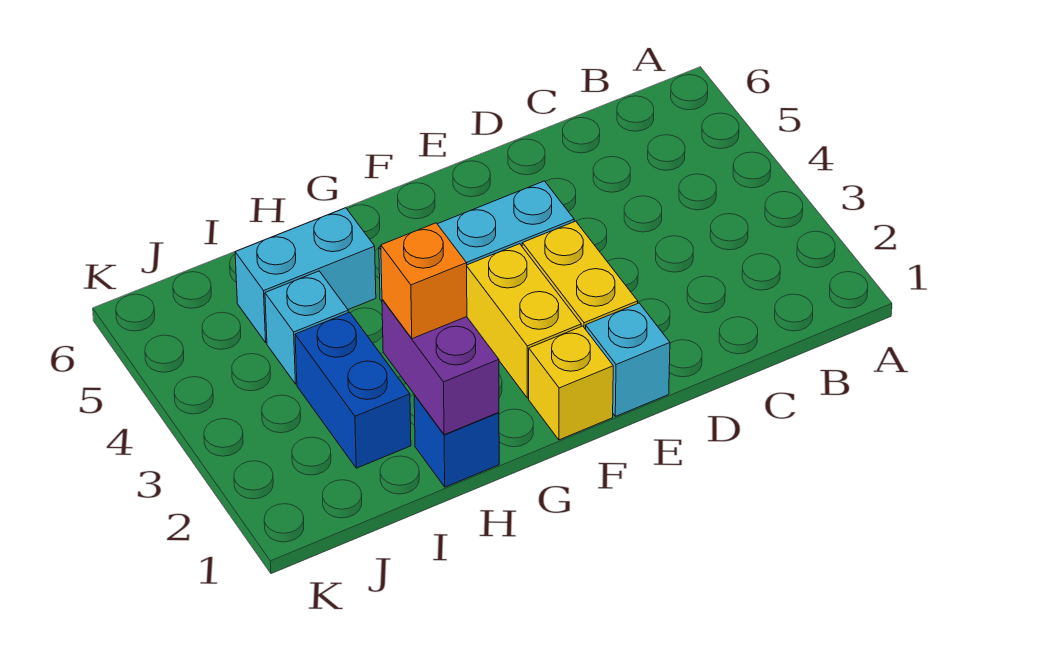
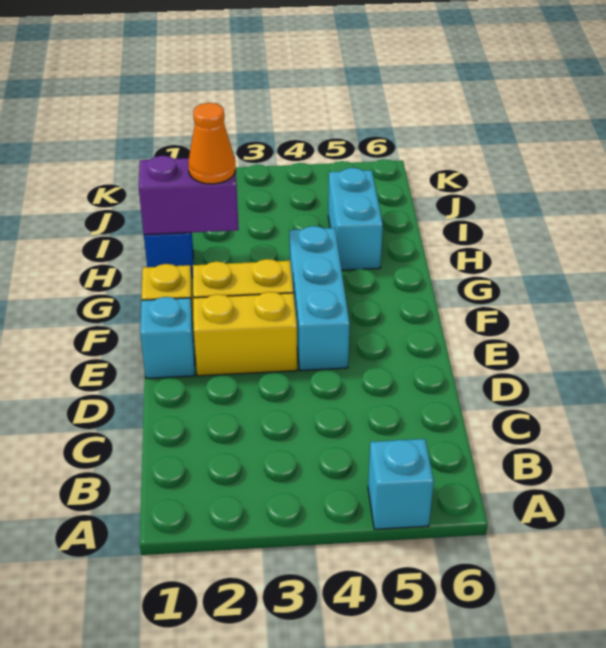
orange 1x1 brick [381,223,467,339] -> orange 1x1 cone [188,103,236,184]
blue 1x2 brick [295,312,411,468] -> none
cyan 1x1 brick [265,271,348,384] -> cyan 1x1 brick moved to [368,439,434,529]

